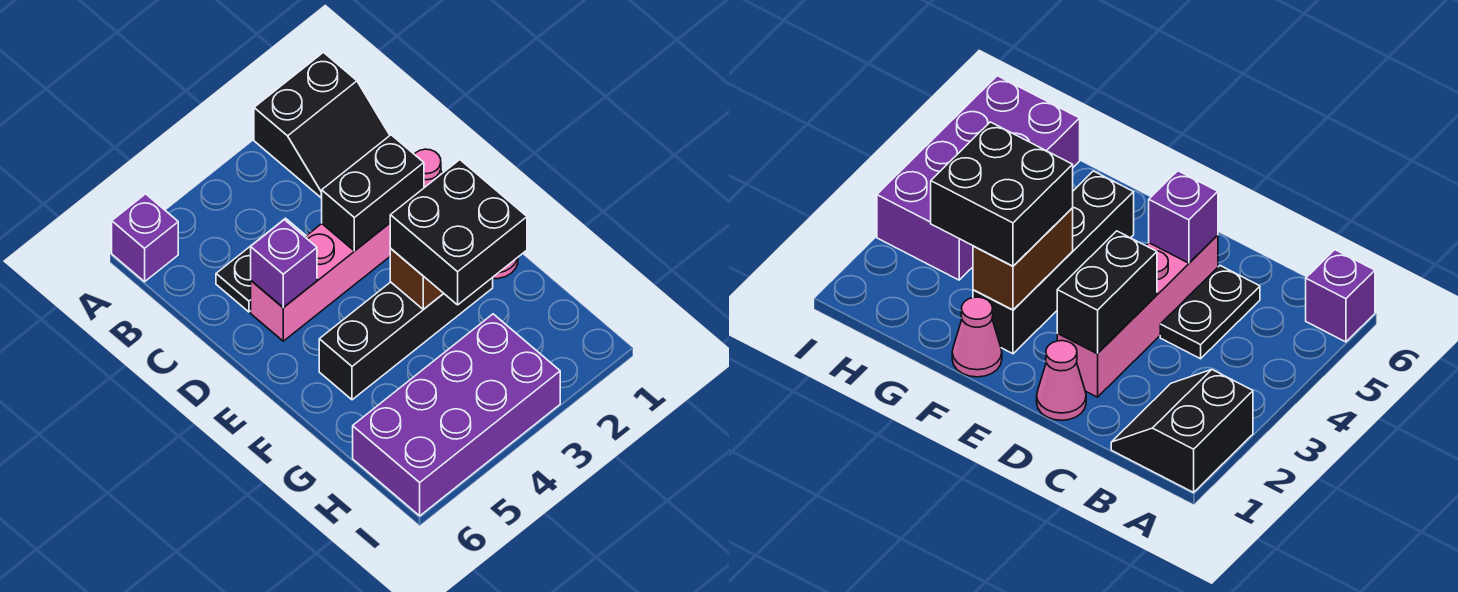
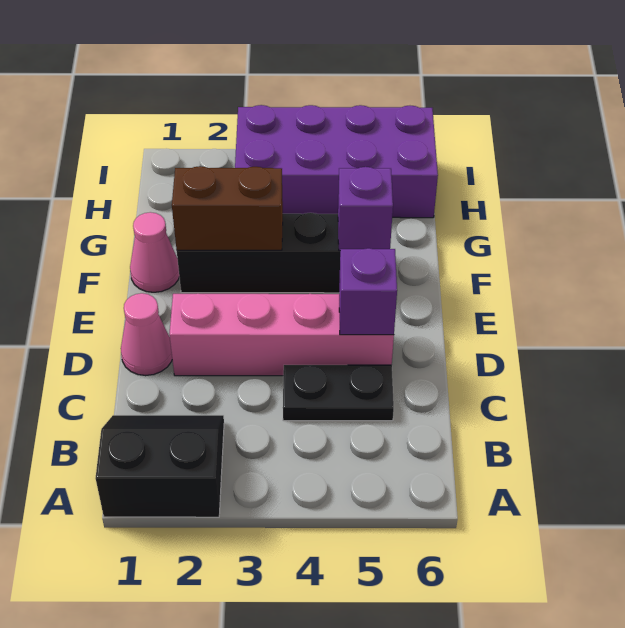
purple 1x1 brick [112,194,178,282] -> purple 1x1 brick moved to [338,167,393,251]
black 1x2 brick [321,135,424,251] -> none
black 2x2 brick [390,160,527,305] -> none

